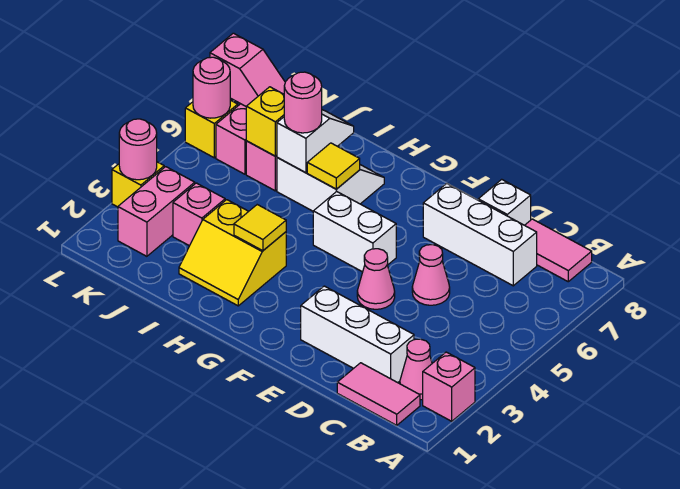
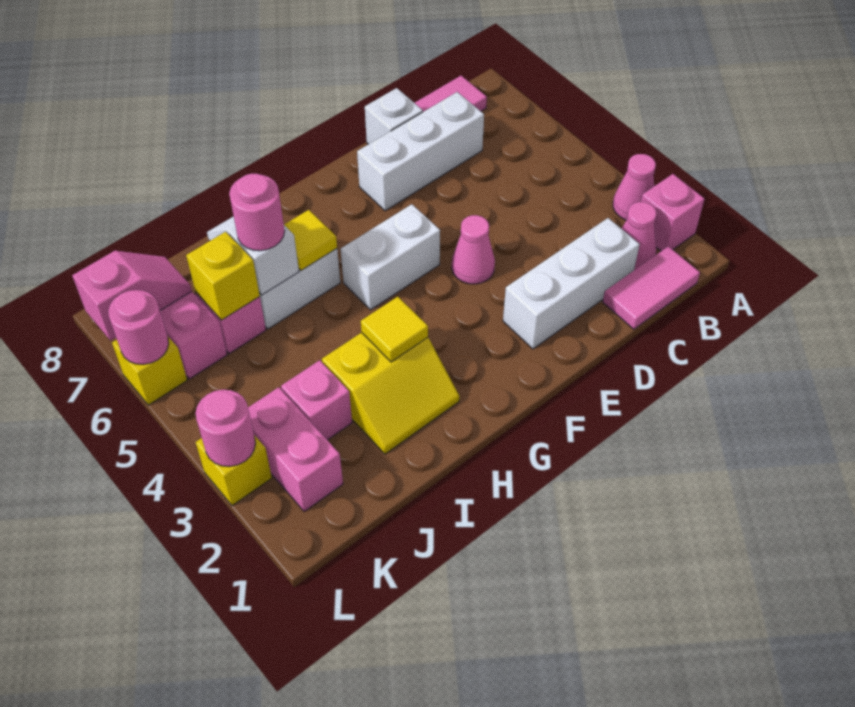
pink 1x1 cone [412,245,450,305] -> pink 1x1 cone moved to [613,154,656,220]

